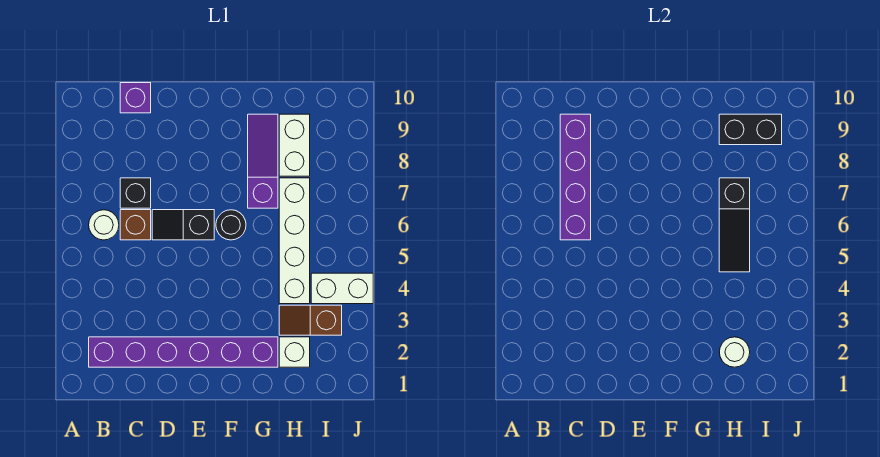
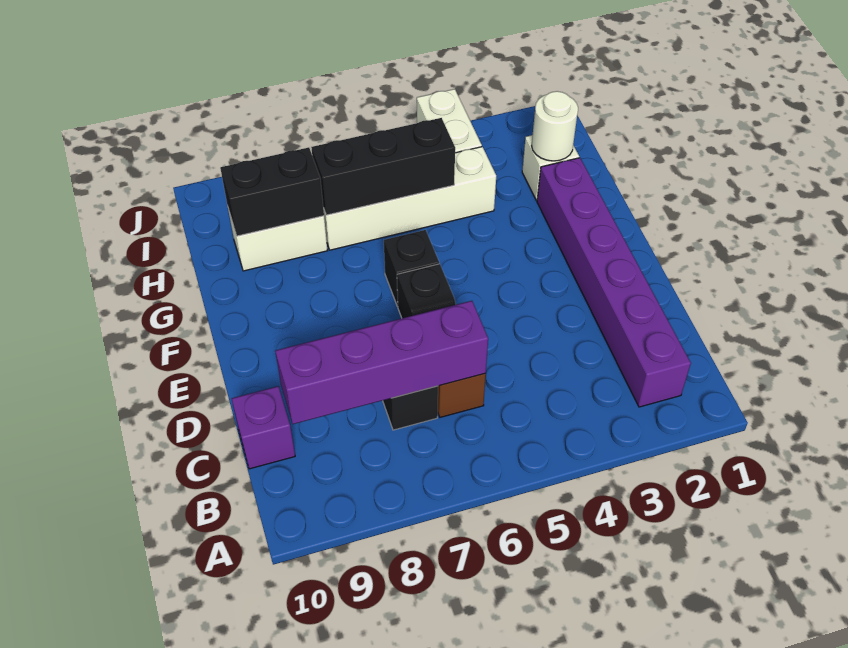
white 1x1 round brick [89,210,119,240] -> none
black 1x1 round brick [216,210,246,240] -> black 1x1 brick [384,230,439,307]
purple 1x3 slope [248,114,278,208] -> none
brown 1x2 slope [279,305,342,335] -> none
black 1x3 slope [719,178,750,272] -> black 1x3 brick [311,118,455,215]
black 1x2 brick [719,114,782,145] -> black 1x2 brick turned to [220,147,324,236]

